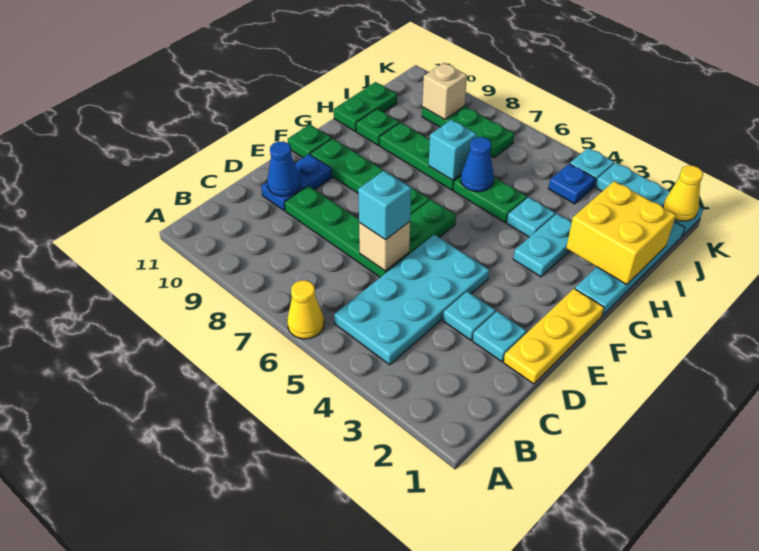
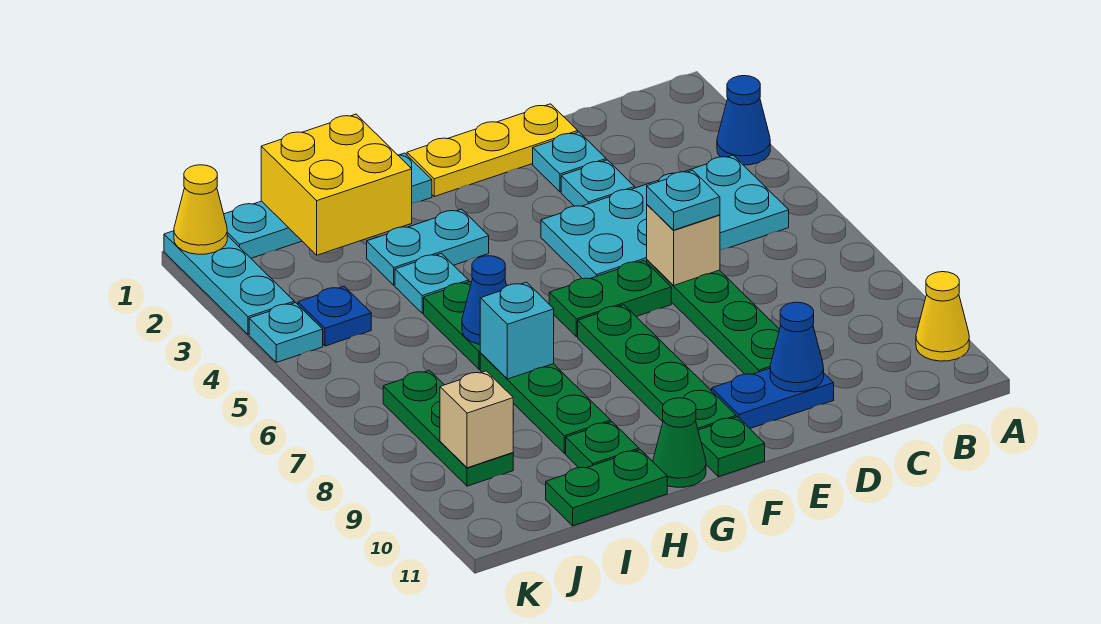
none -> blue 1x1 cone [717,76,770,165]
yellow 1x1 cone [287,280,324,339] -> yellow 1x1 cone moved to [916,272,969,361]
cyan 1x1 brick [358,171,411,240] -> cyan 1x1 plate [647,170,720,230]
none -> green 1x1 cone [653,398,706,487]

